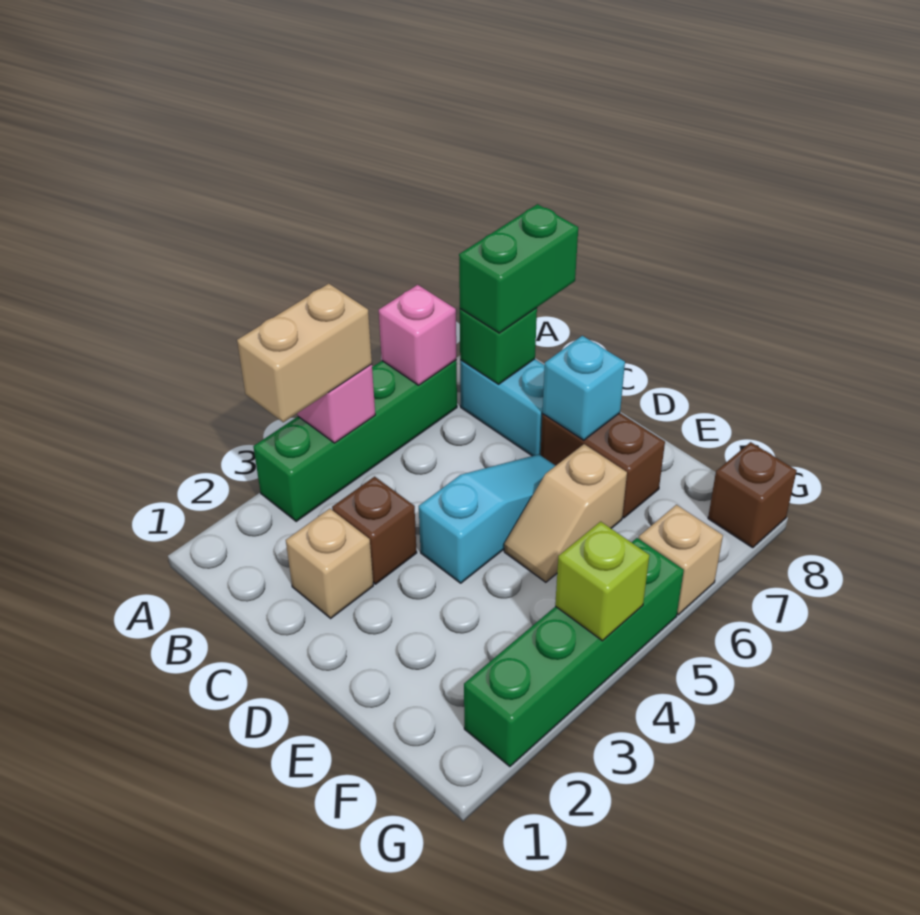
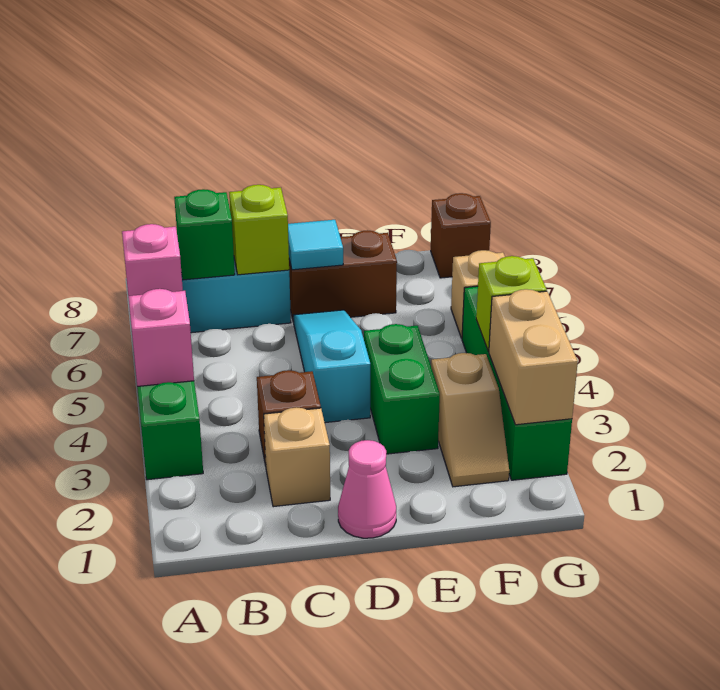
tan 1x2 brick [237,284,372,422] -> tan 1x2 brick moved to [489,289,578,425]
green 1x2 brick [459,204,578,333] -> green 1x2 brick moved to [364,324,440,454]
none -> lime 1x1 brick [229,185,289,275]
none -> pink 1x1 cone [338,440,396,538]
cyan 1x1 brick [543,336,625,440] -> cyan 1x1 tile [288,220,343,270]
tan 1x2 slope [504,444,627,582] -> tan 1x2 slope moved to [431,353,509,487]

